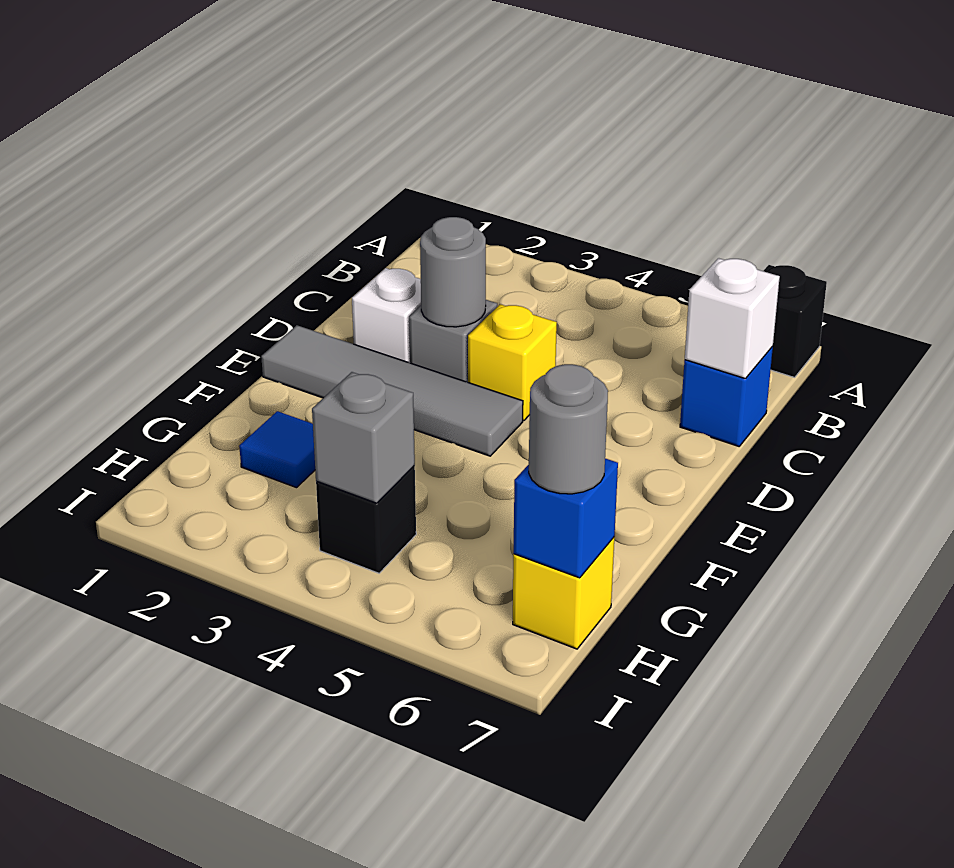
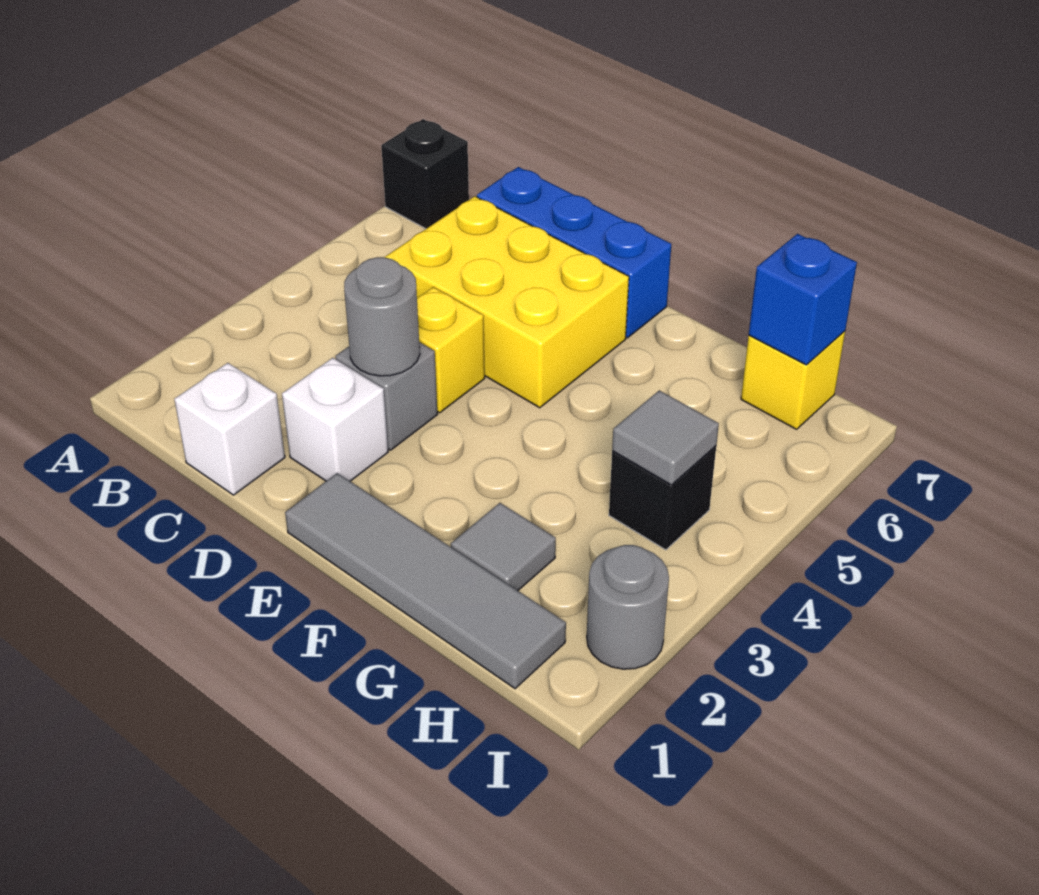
none -> yellow 2x3 brick [385,196,629,408]
blue 1x1 brick [680,346,773,446] -> blue 1x3 brick [477,167,671,338]
white 1x1 brick [685,258,780,379] -> white 1x1 brick moved to [174,363,285,495]
grey 1x4 tile [261,325,523,456] -> grey 1x4 tile turned to [285,473,566,689]
blue 1x1 tile [239,411,315,488] -> grey 1x1 tile [451,503,556,591]
grey 1x1 brick [312,372,415,503] -> grey 1x1 tile [612,390,719,485]
grey 1x1 round brick [529,364,608,494] -> grey 1x1 round brick moved to [587,545,669,669]

